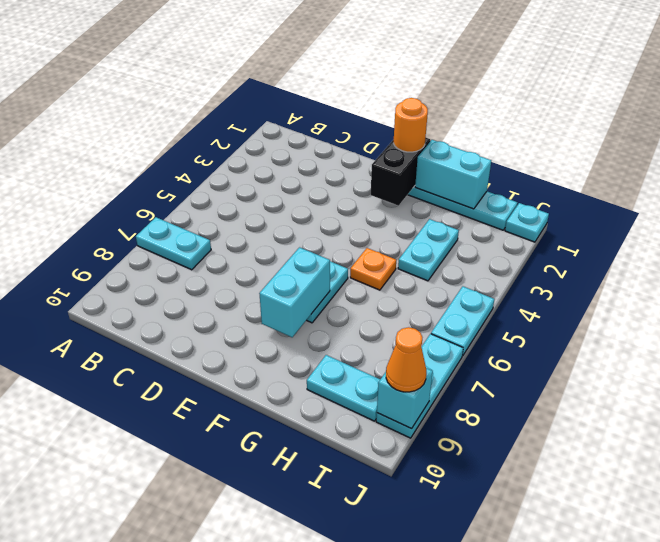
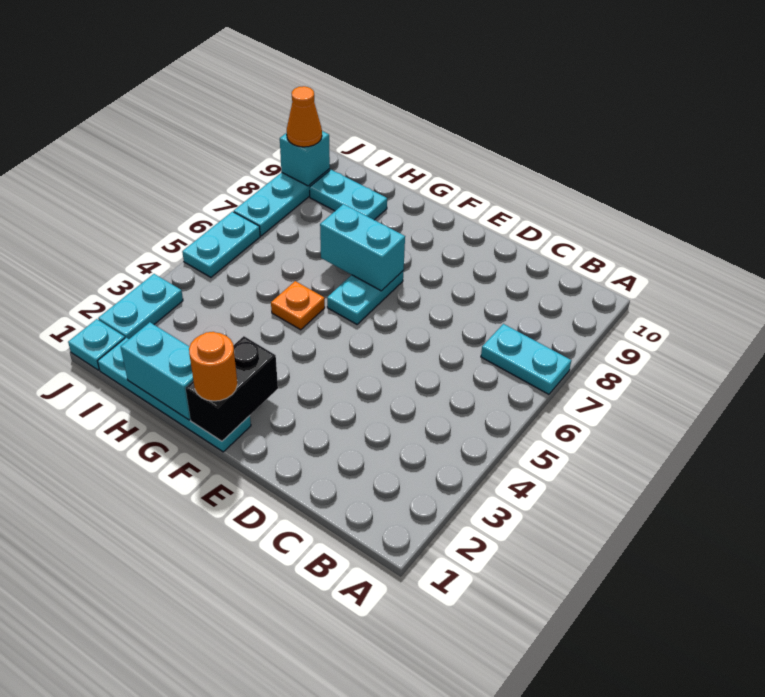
cyan 1x2 brick [259,247,330,337] -> cyan 1x2 brick turned to [320,204,405,291]
cyan 1x2 plate [398,219,459,281] -> cyan 1x2 plate moved to [98,274,183,339]

